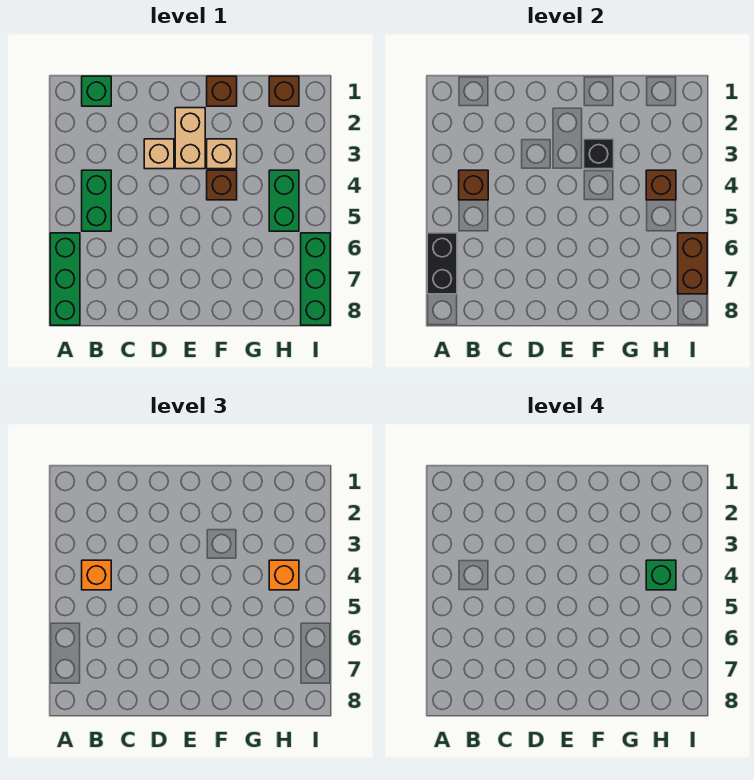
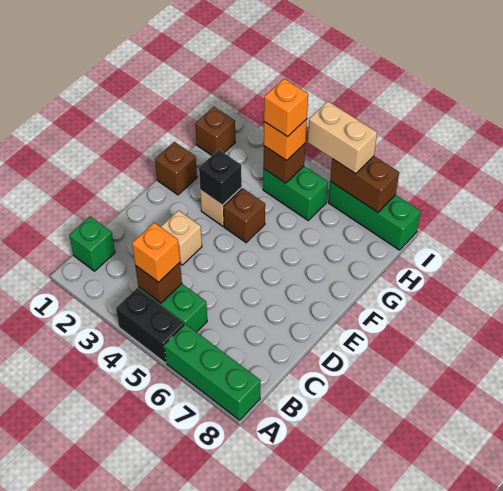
black 1x2 brick [427,233,457,294] -> black 1x2 brick moved to [116,288,185,363]
tan 1x2 brick [175,108,205,169] -> tan 1x2 brick moved to [308,101,377,174]
green 1x1 brick [646,560,676,590] -> orange 1x1 brick [264,78,308,137]

